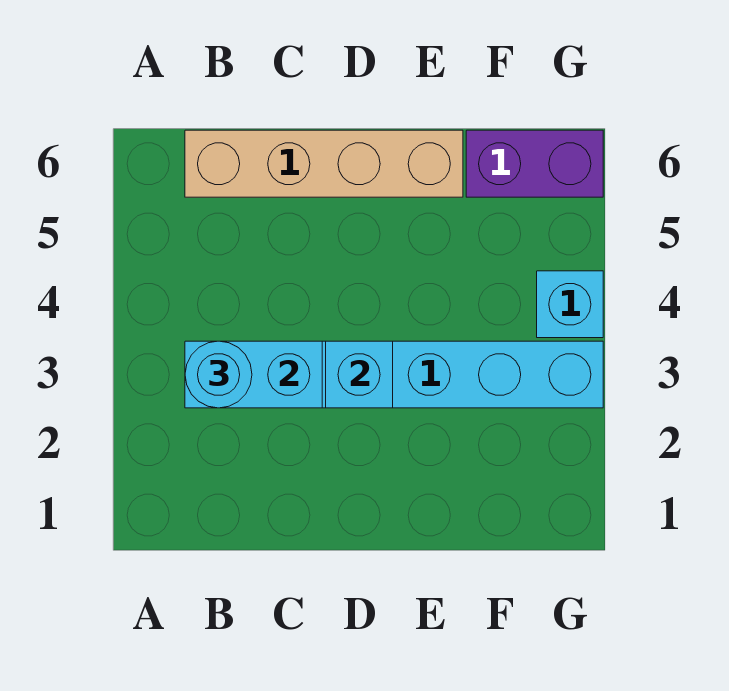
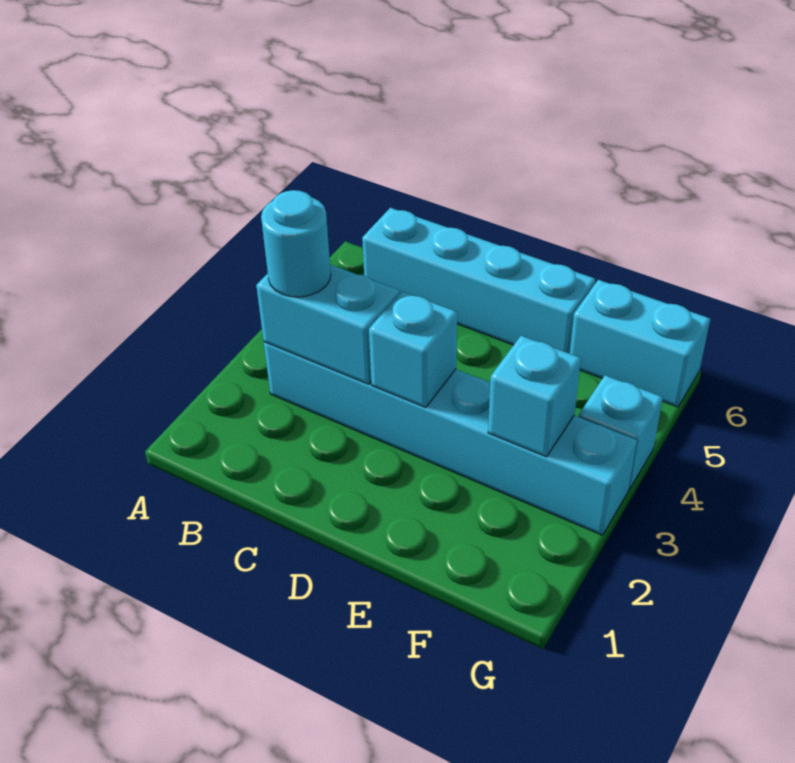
tan 1x4 brick [185,130,463,197] -> cyan 1x4 brick [362,208,595,353]
none -> cyan 1x1 brick [488,336,581,457]
purple 1x2 brick [466,130,603,197] -> cyan 1x2 brick [570,280,710,407]

